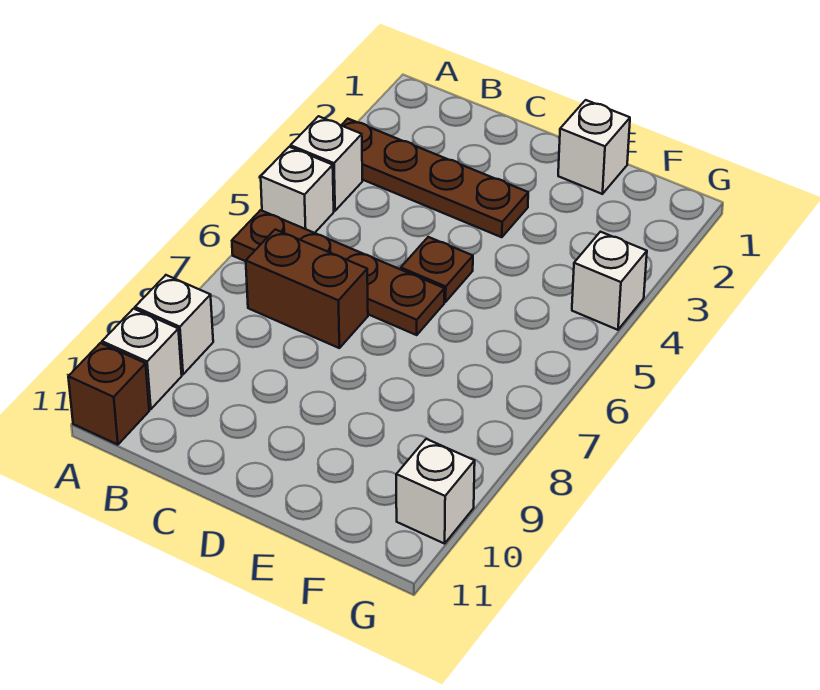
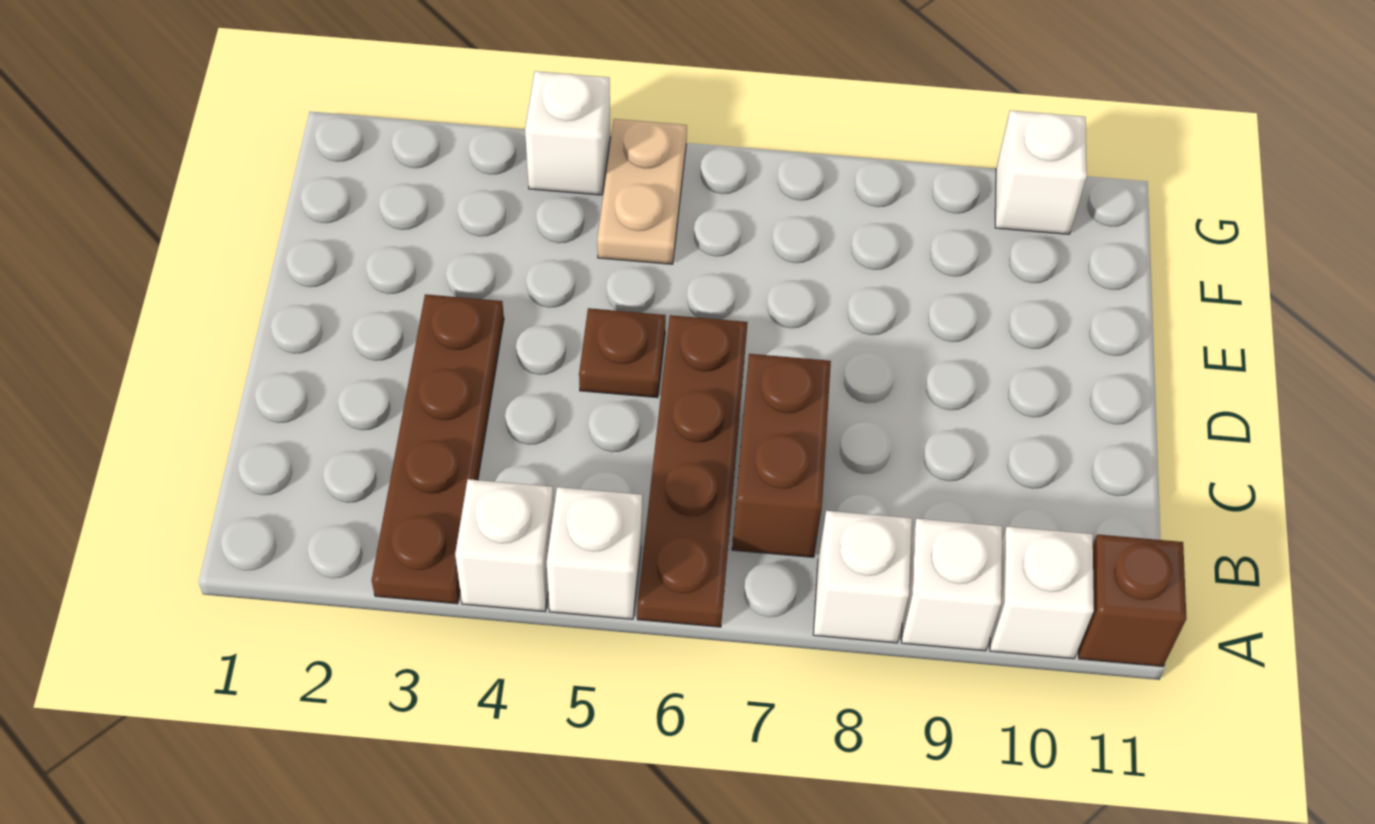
white 1x1 brick [558,100,630,194] -> white 1x1 brick moved to [813,511,912,643]
none -> tan 1x2 plate [597,119,687,264]

